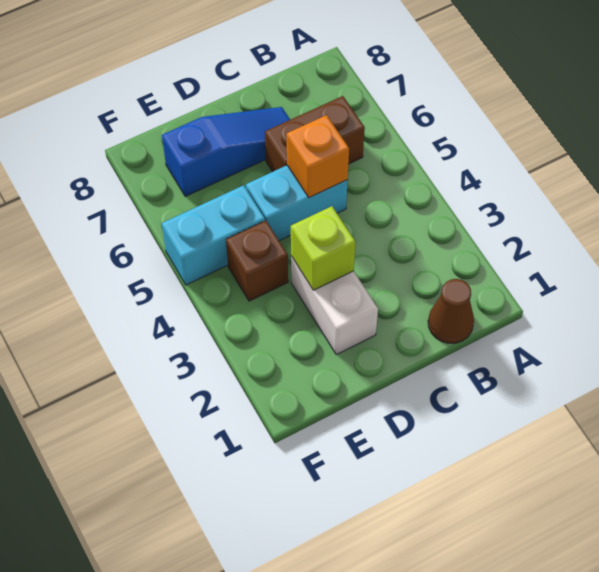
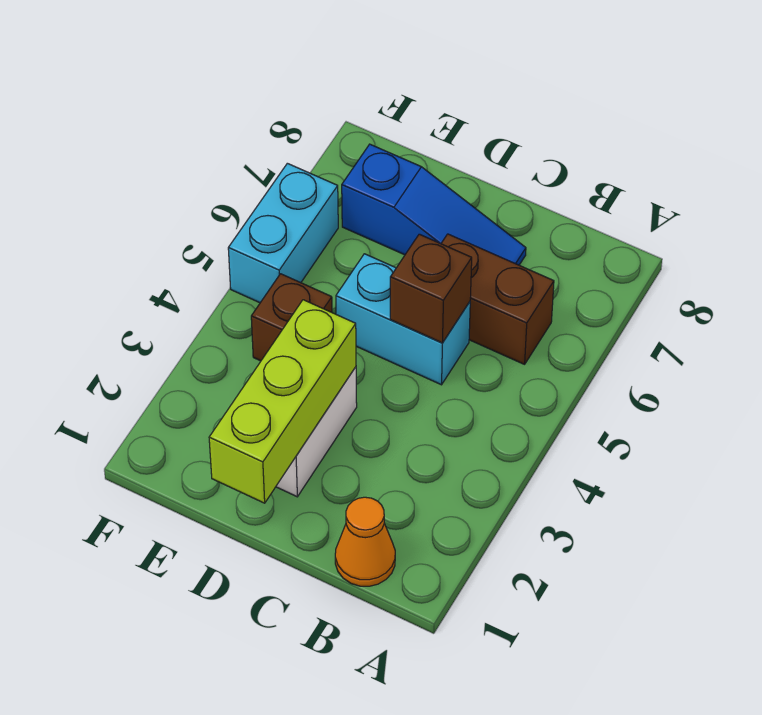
brown 1x1 cone [428,279,474,343] -> orange 1x1 cone [335,497,395,586]
orange 1x1 brick [287,115,349,198] -> brown 1x1 brick [390,234,472,343]
lime 1x1 brick [291,206,356,290] -> lime 1x3 brick [209,300,356,503]
cyan 1x2 brick [162,185,265,285] -> cyan 1x2 brick turned to [228,163,338,303]

